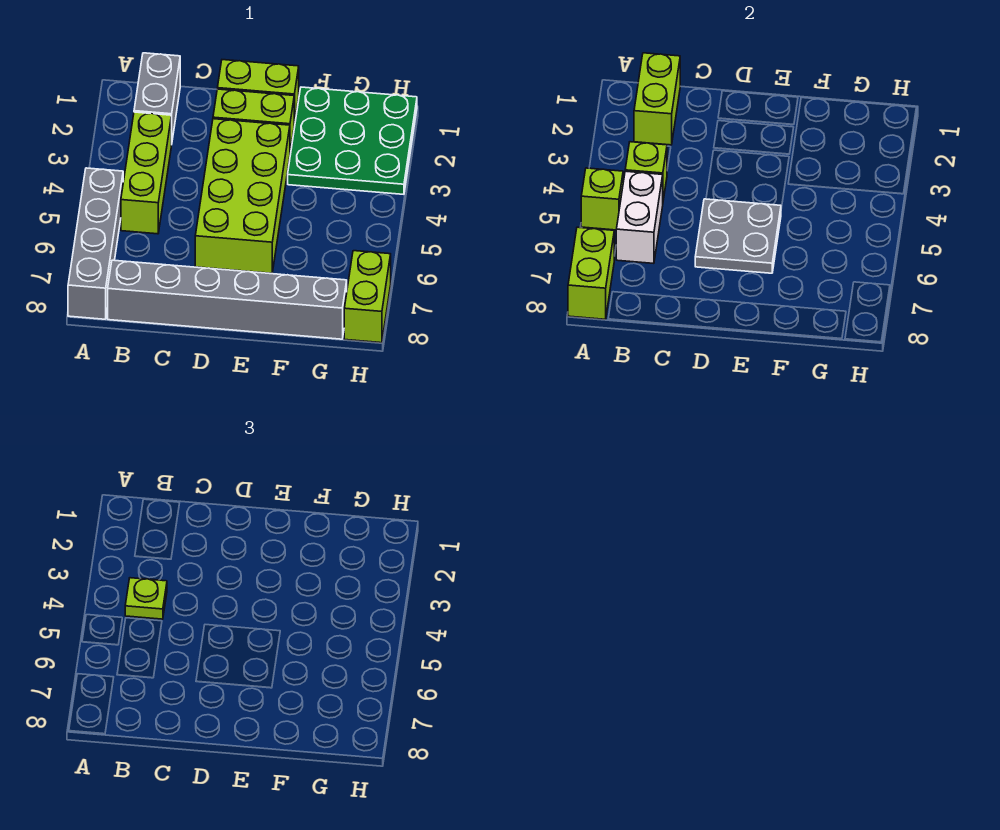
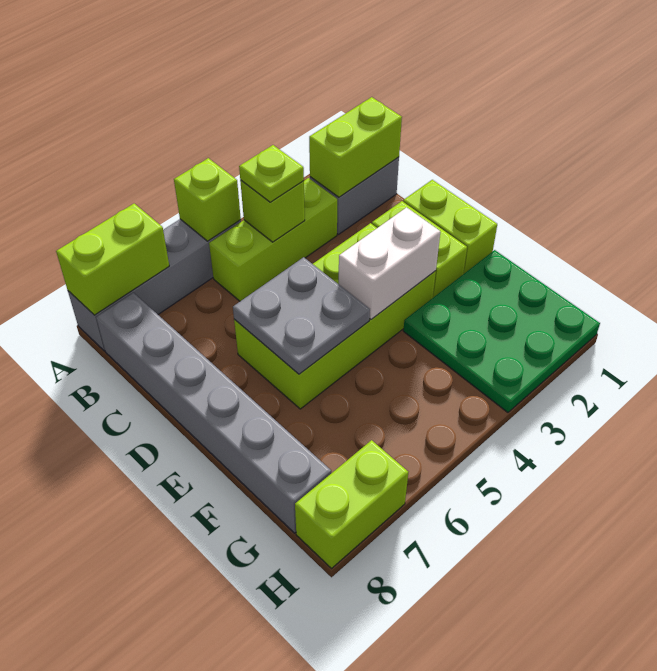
white 1x2 brick [616,171,663,263] -> white 1x2 brick moved to [339,207,440,319]

